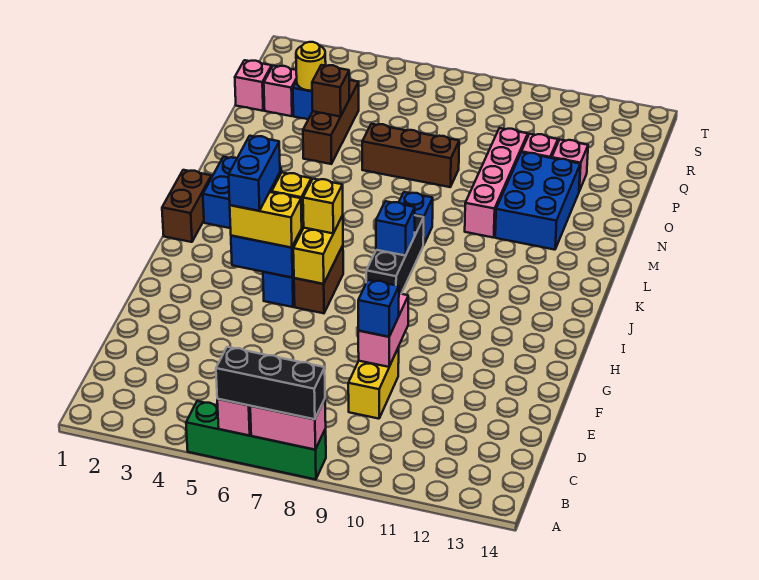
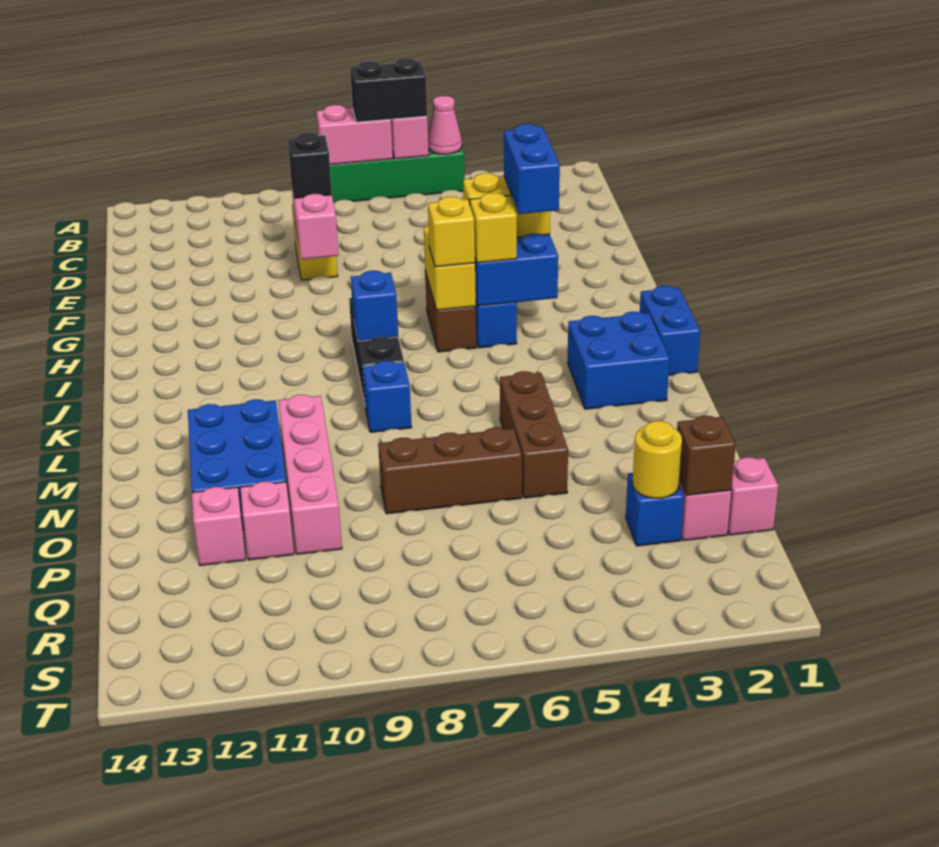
none -> pink 1x1 cone [428,96,462,154]
black 1x3 brick [216,347,325,419] -> black 1x2 brick [350,58,427,122]
blue 1x1 brick [358,280,399,337] -> black 1x1 brick [288,133,332,198]
brown 1x2 brick [162,170,211,242] -> blue 1x2 brick [640,286,700,375]
brown 1x3 brick [303,80,359,164] -> brown 1x3 brick moved to [500,371,568,498]
brown 1x1 brick [312,65,349,117] -> brown 1x1 brick moved to [677,416,736,495]

